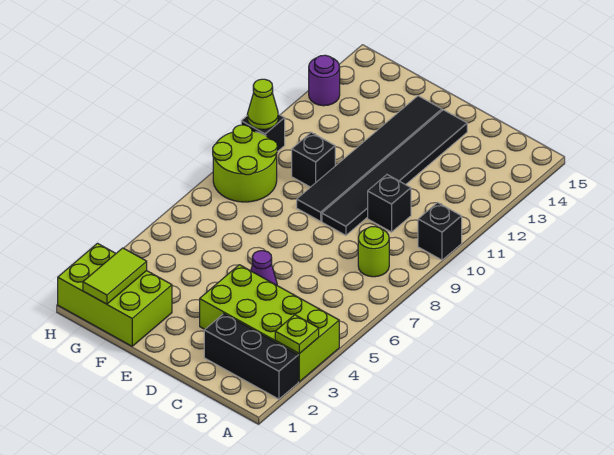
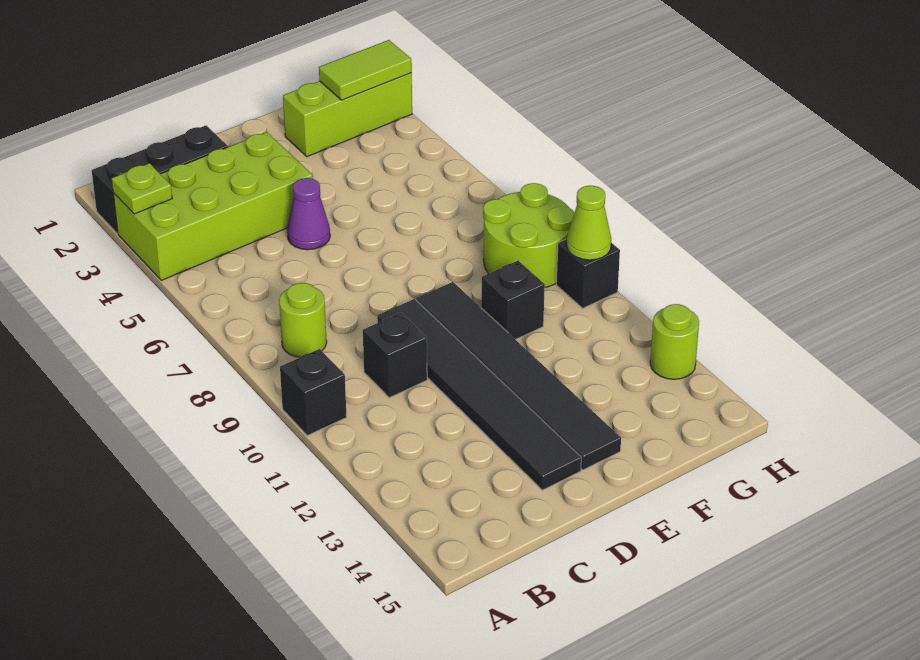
lime 2x3 brick [58,243,172,346] -> lime 1x3 brick [283,73,412,157]
lime 1x2 tile [83,248,147,304] -> lime 1x2 tile turned to [319,40,412,100]
purple 1x1 round brick [309,55,340,106] -> lime 1x1 round brick [650,304,699,379]

